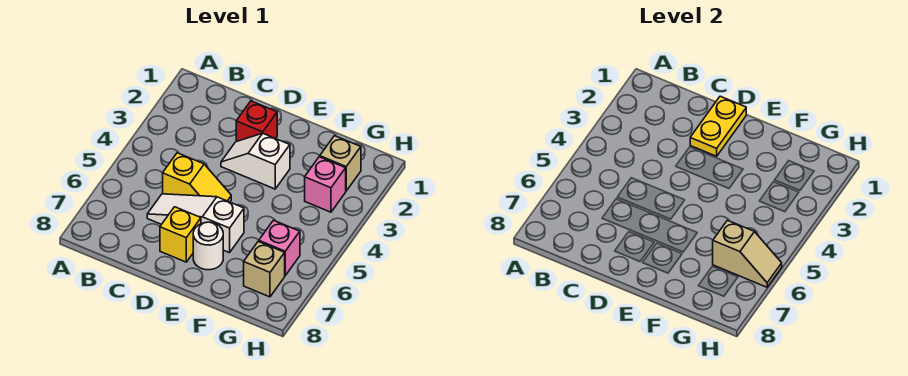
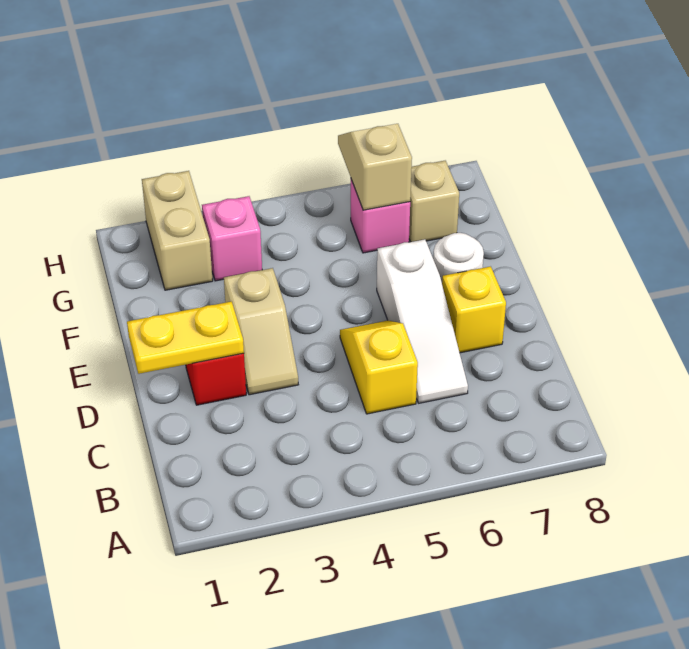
white 1x2 slope [221,133,290,189] -> tan 1x2 slope [224,268,298,395]
tan 1x1 brick [320,136,361,191] -> tan 1x2 brick [142,171,213,290]

